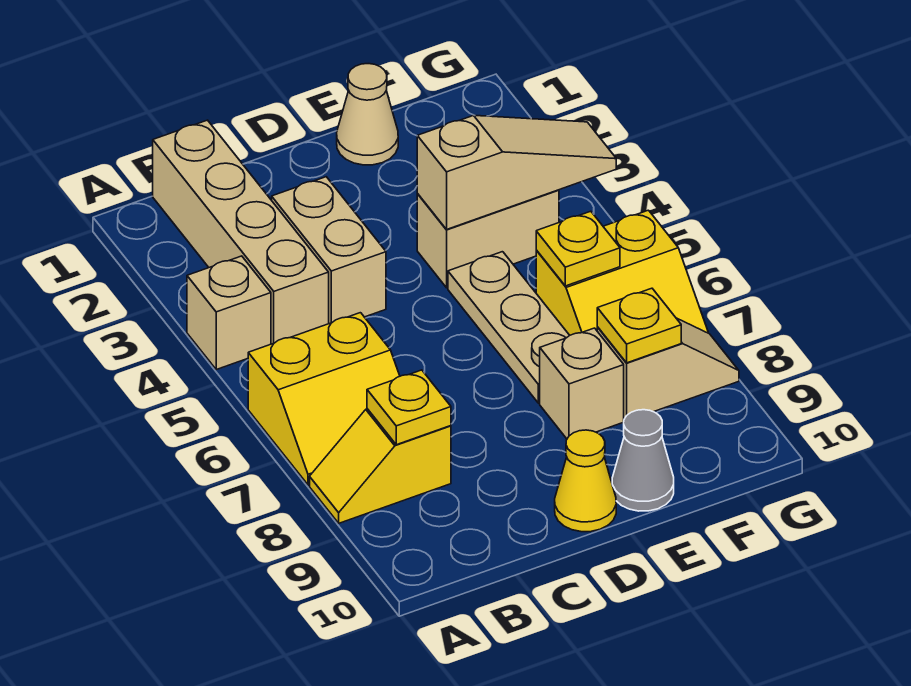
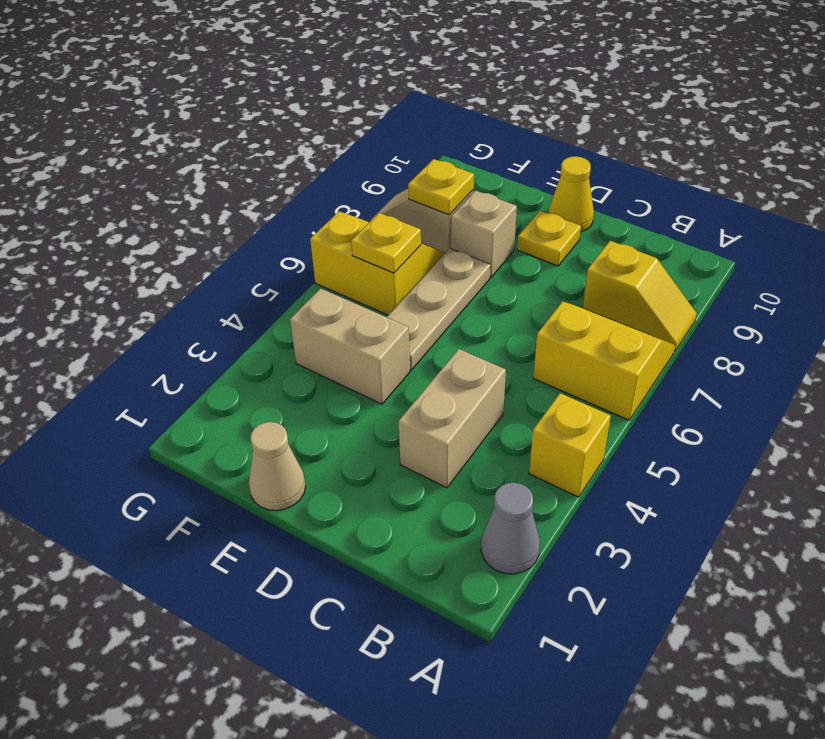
tan 1x1 brick [187,256,271,369] -> yellow 1x1 brick [529,393,611,497]
tan 1x4 brick [153,120,329,344] -> none
yellow 1x1 plate [367,370,451,445] -> yellow 1x1 plate moved to [517,211,581,266]
tan 1x3 slope [417,115,616,230] -> none
grey 1x1 cone [612,410,674,511] -> grey 1x1 cone moved to [481,483,540,574]

